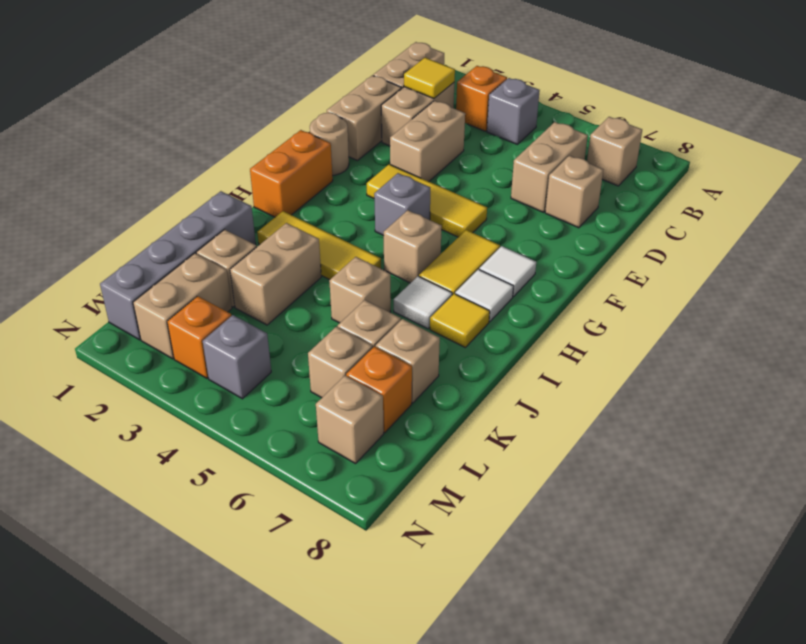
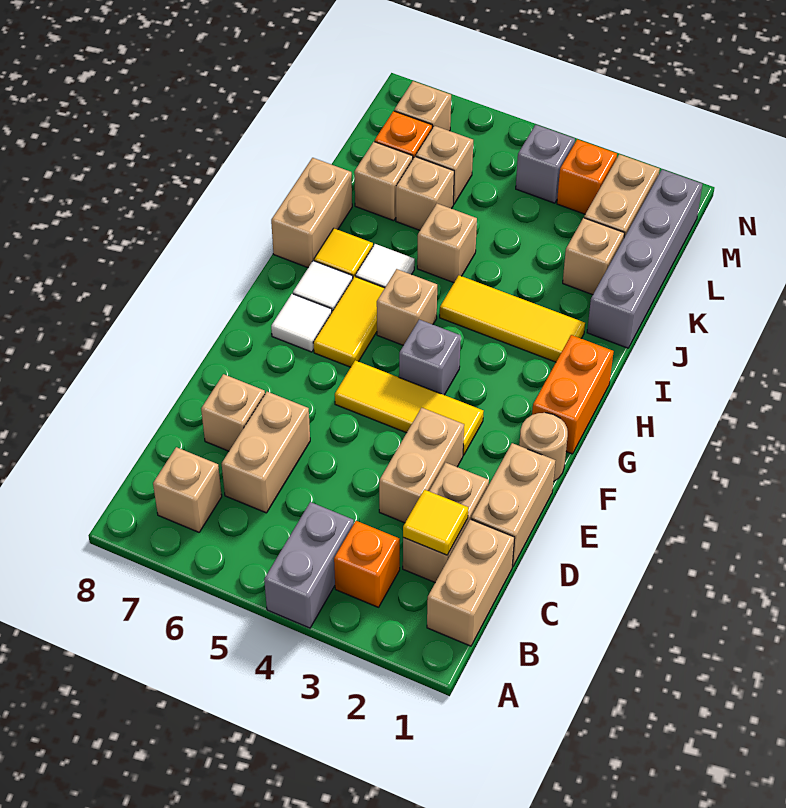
grey 1x1 brick [487,78,540,144] -> grey 1x2 brick [264,502,354,628]
tan 1x2 brick [230,223,321,325] -> tan 1x2 brick moved to [271,158,352,268]

